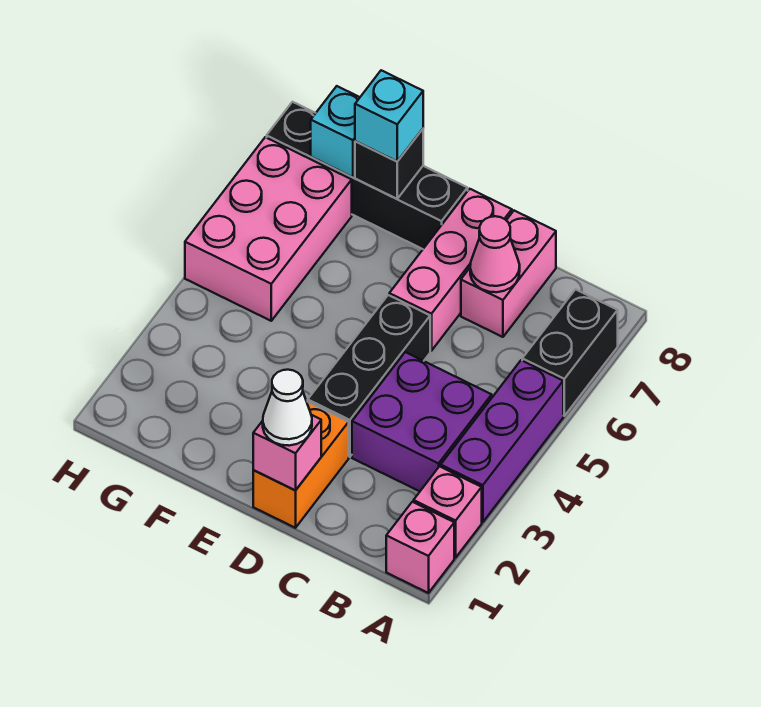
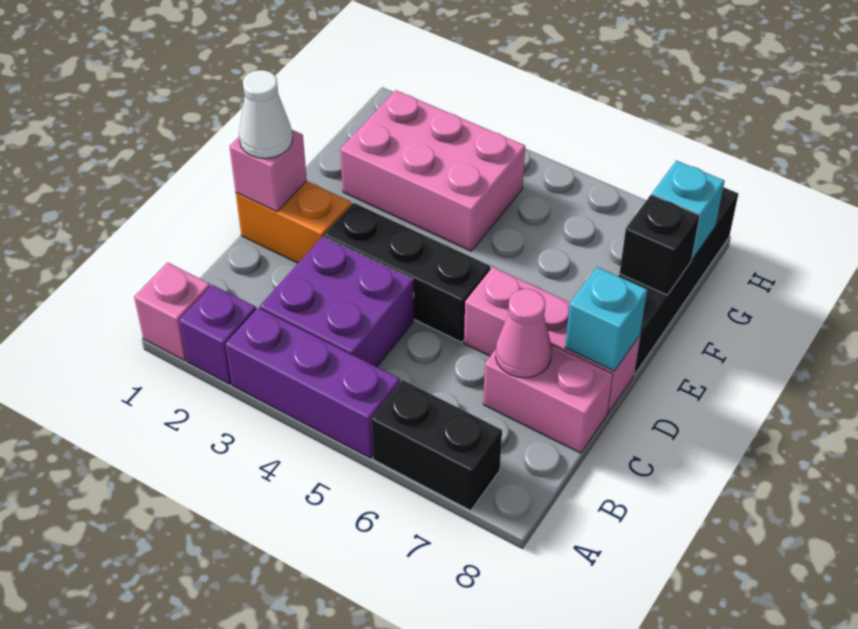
pink 1x1 brick [414,466,482,558] -> purple 1x1 brick [179,285,256,384]
cyan 1x1 brick [355,70,423,161] -> cyan 1x1 brick moved to [565,267,647,371]
pink 2x3 brick [185,137,352,321] -> pink 2x3 brick moved to [340,90,525,251]

